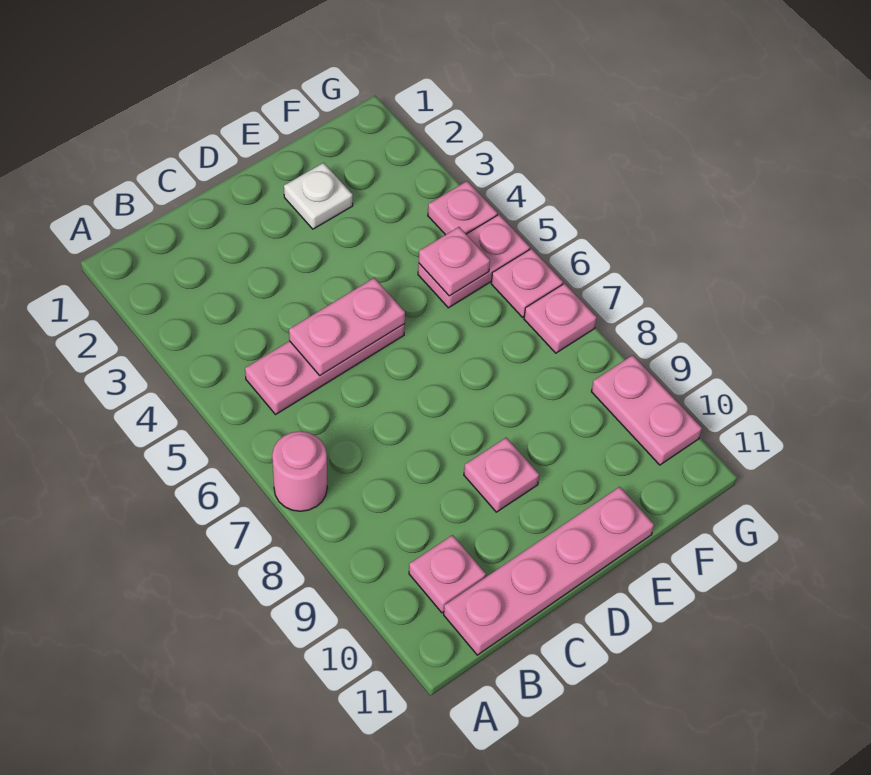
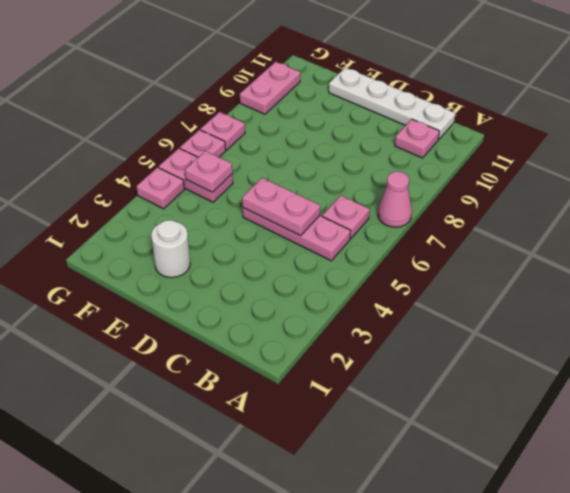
pink 1x1 round brick [272,431,327,511] -> pink 1x1 cone [378,172,412,227]
pink 1x4 plate [444,487,654,655] -> white 1x4 plate [329,68,455,140]
pink 1x1 plate [464,438,539,512] -> pink 1x1 plate moved to [322,196,370,239]
white 1x1 plate [284,163,353,229] -> white 1x1 round brick [151,220,190,277]

